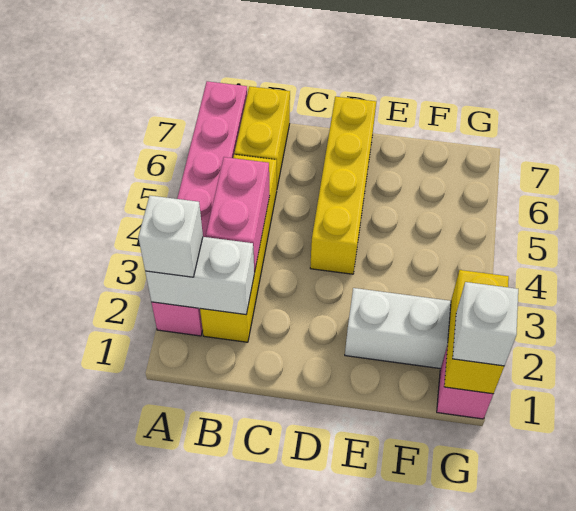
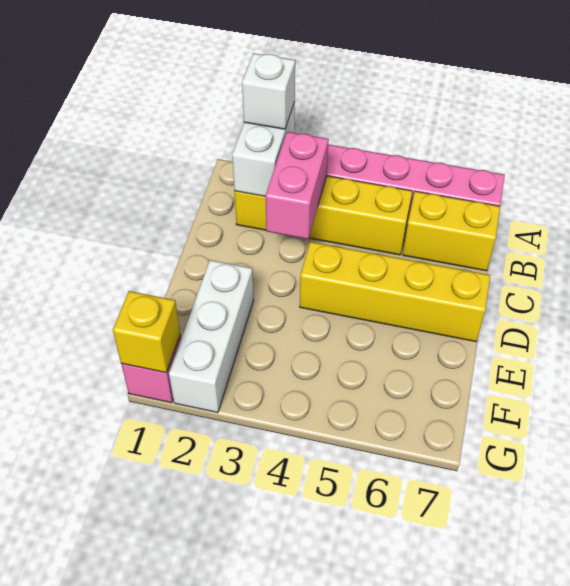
pink 1x2 brick [206,157,270,272] -> pink 1x2 brick turned to [265,132,329,239]
yellow 1x2 brick [444,270,509,394] -> yellow 1x1 brick [113,291,180,373]
white 1x1 brick [453,282,518,366] -> none

